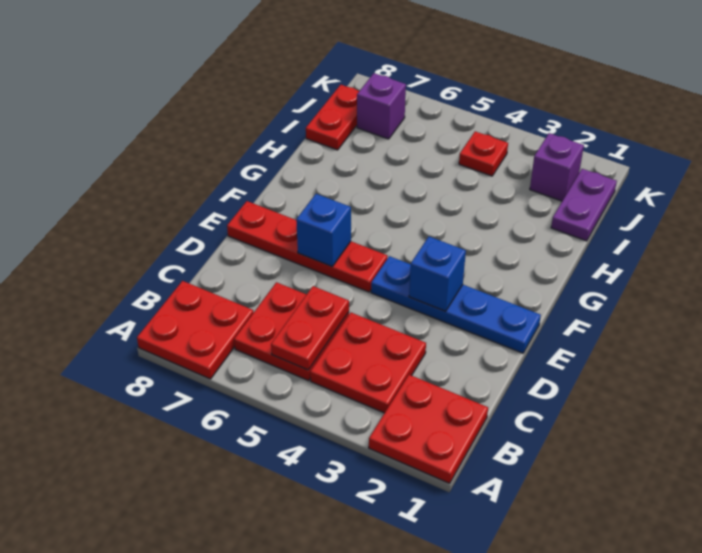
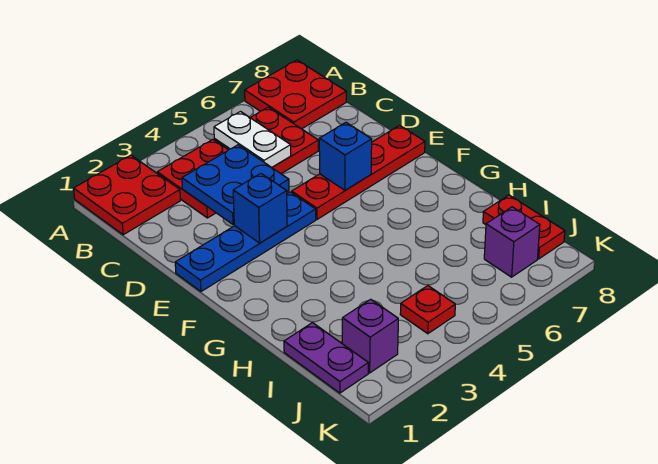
red 1x2 plate [271,286,349,370] -> white 1x2 plate [214,112,291,167]
none -> blue 2x2 plate [182,145,289,224]

